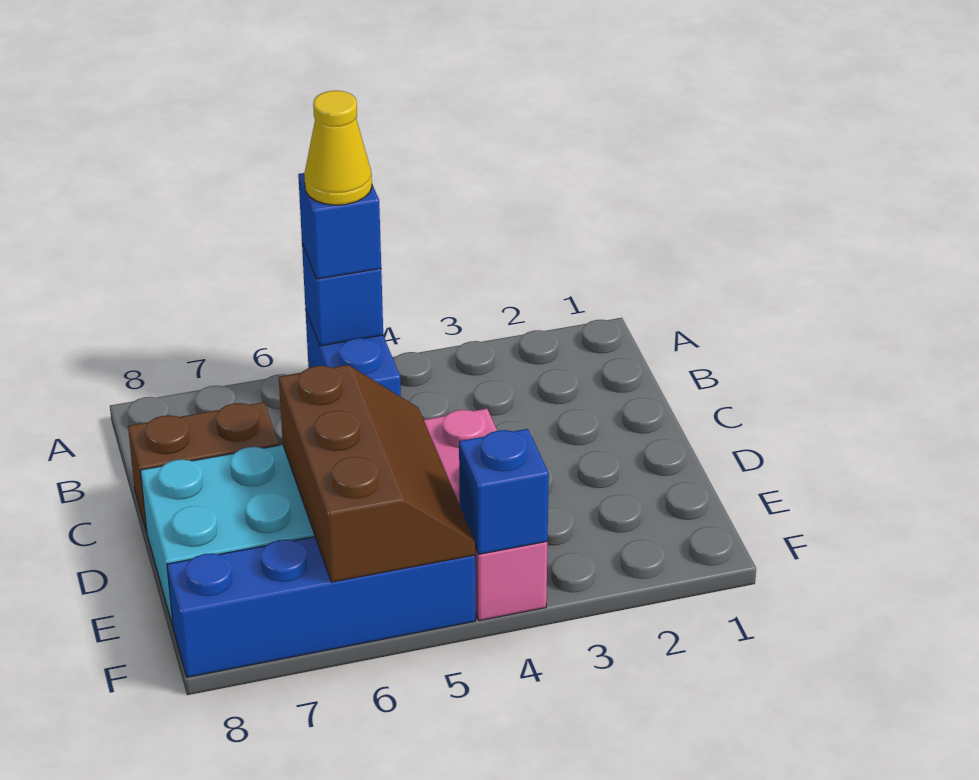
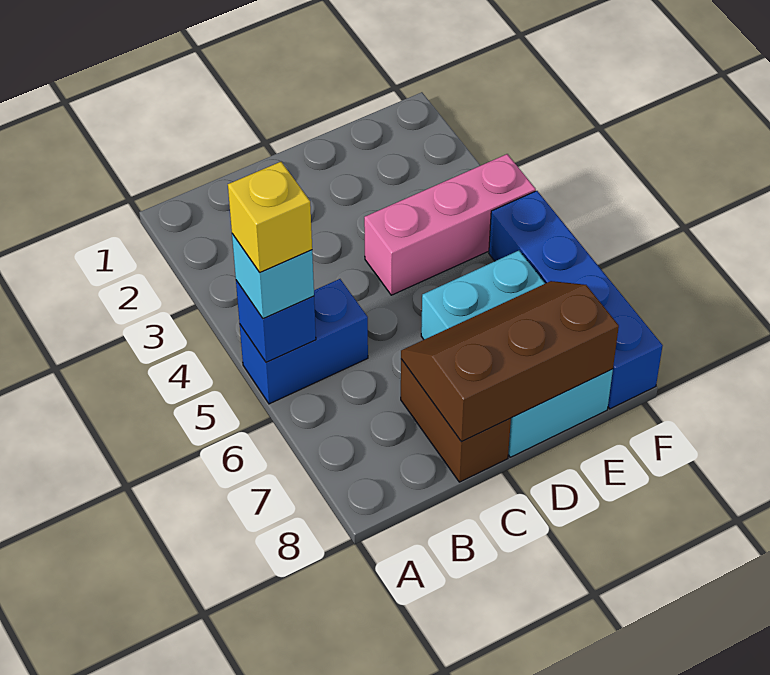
blue 1x1 brick [298,173,381,279] -> cyan 1x1 brick [232,234,314,319]
yellow 1x1 cone [304,91,372,205] -> yellow 1x1 brick [228,162,312,272]
brown 2x3 slope [279,365,475,582] -> brown 2x3 slope moved to [401,281,619,442]
blue 1x1 brick [459,429,549,554] -> none

